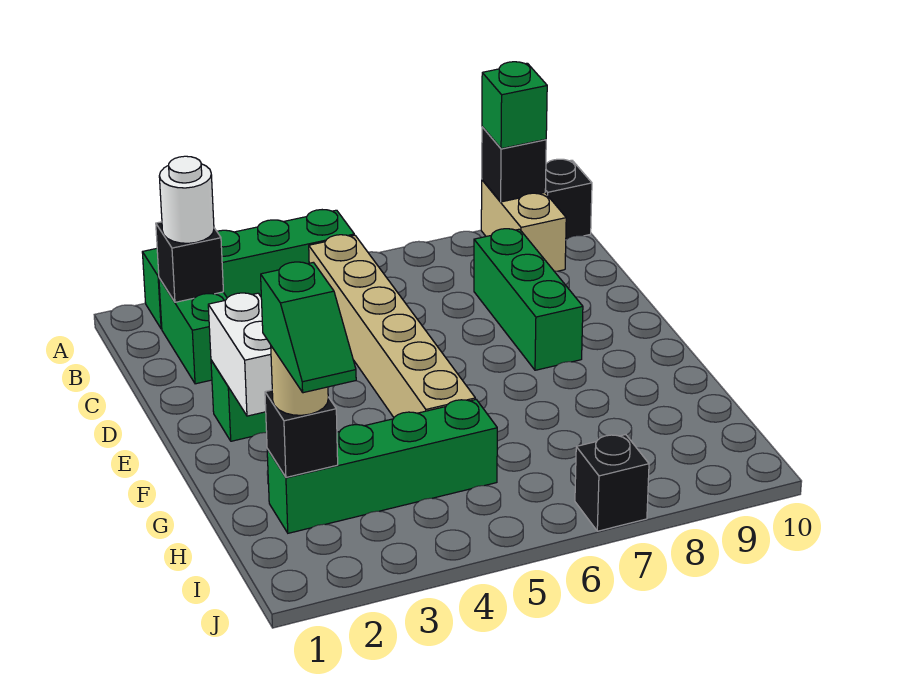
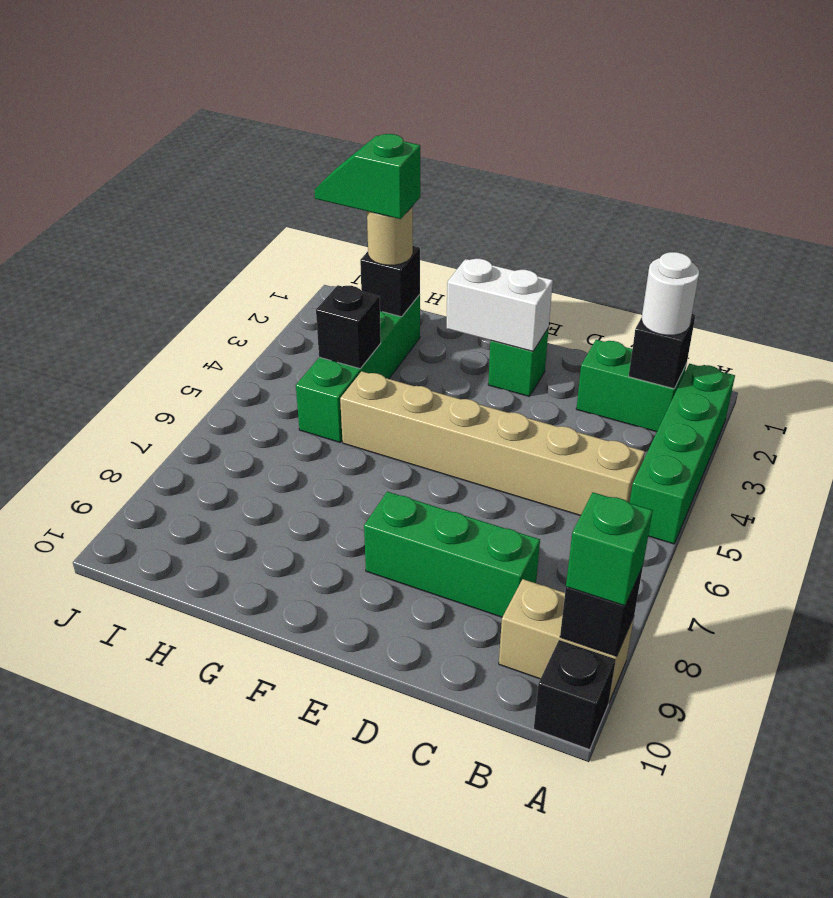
black 1x1 brick [575,435,649,531] -> black 1x1 brick moved to [316,285,381,369]

